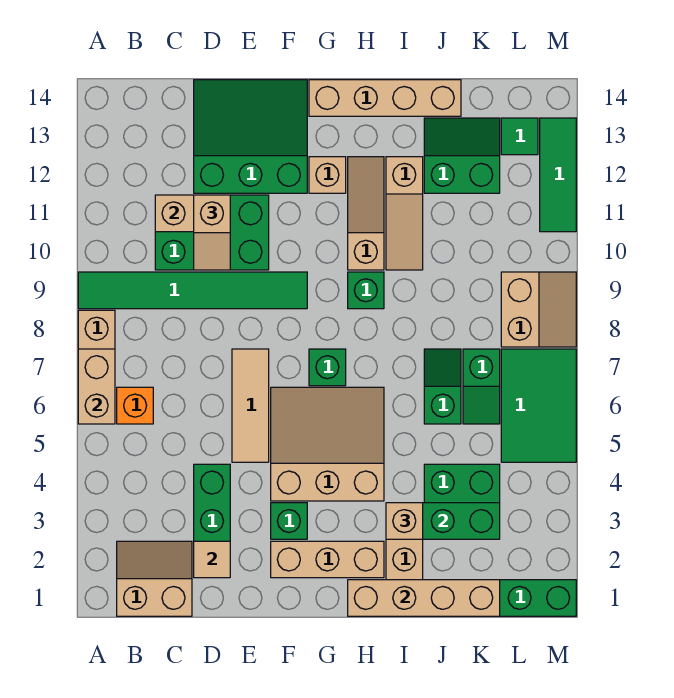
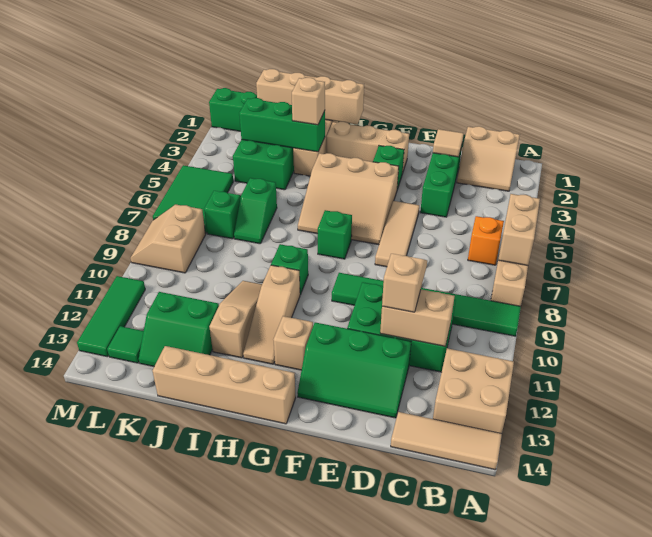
none -> tan 2x2 brick [433,348,514,434]
none -> tan 1x3 tile [391,412,502,470]
green 3x3 slope [194,80,307,193] -> green 2x3 slope [297,322,411,418]

